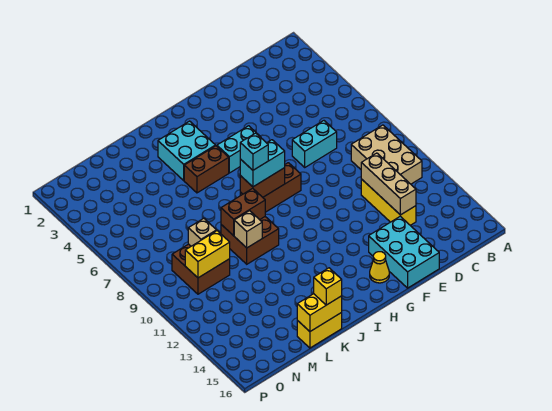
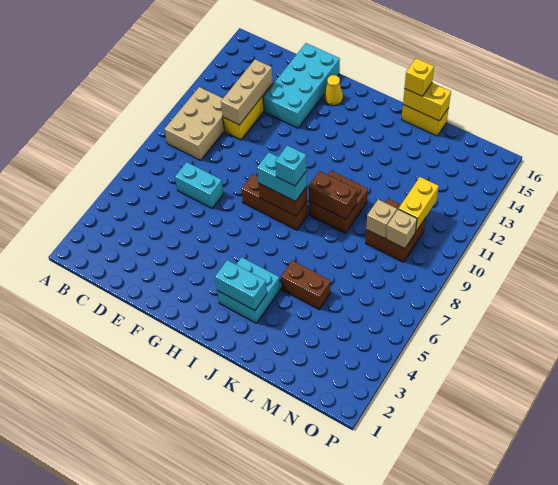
cyan 2x3 brick [369,216,439,288] -> cyan 2x4 brick [263,43,340,128]
cyan 1x2 brick [217,126,258,173] -> cyan 1x2 brick moved to [215,260,267,311]
brown 1x2 brick [184,146,229,193] -> brown 1x2 brick moved to [281,261,330,309]
tan 1x1 brick [234,211,262,248] -> tan 1x1 brick moved to [386,209,417,249]
yellow 1x2 brick [185,231,230,278] -> yellow 1x2 brick turned to [398,177,439,231]

